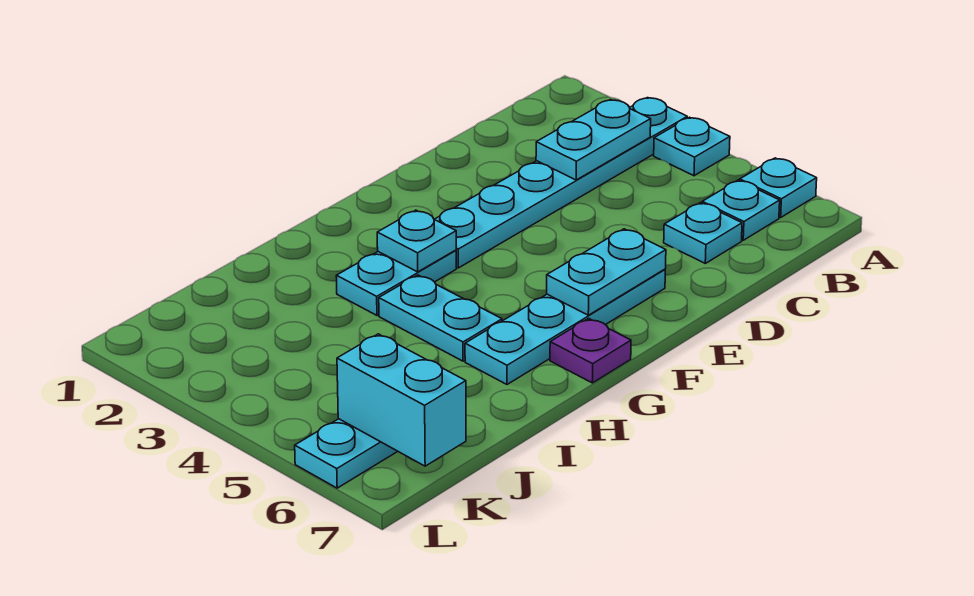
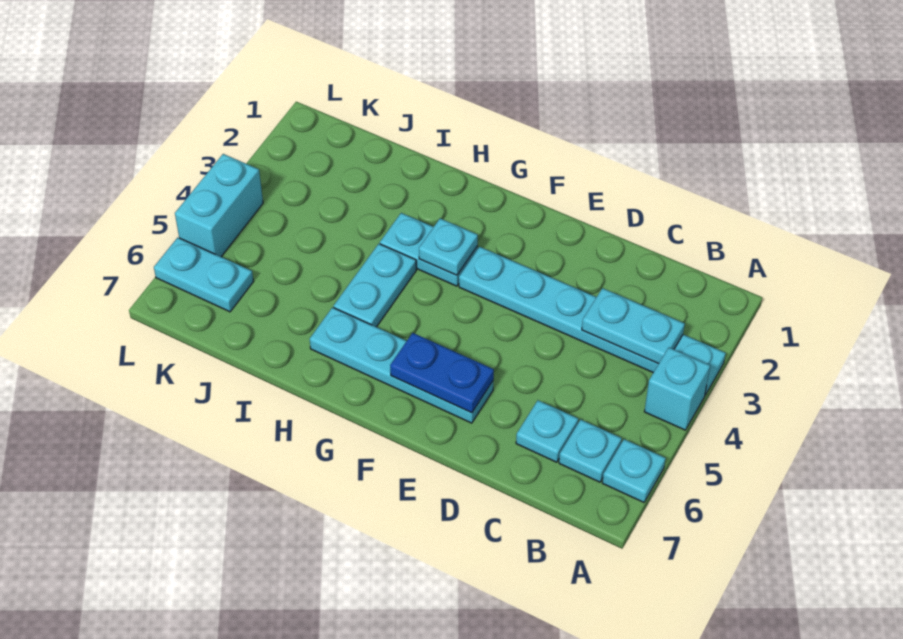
cyan 1x1 plate [654,117,730,176] -> cyan 1x1 brick [644,348,710,430]
cyan 1x2 plate [547,229,666,315] -> blue 1x2 plate [390,333,494,413]
purple 1x1 plate [550,318,631,383] -> none
cyan 1x2 brick [337,334,466,466] -> cyan 1x2 brick moved to [175,154,263,257]

